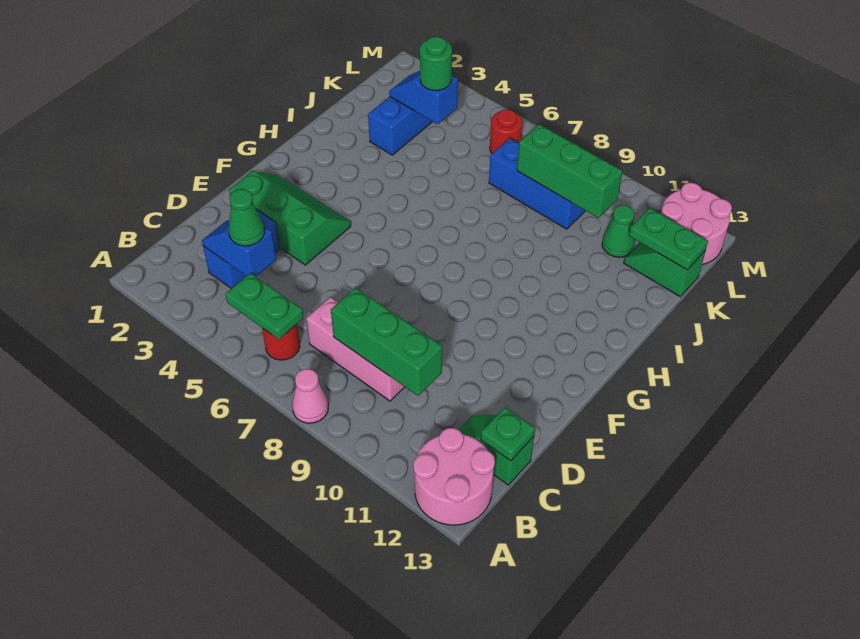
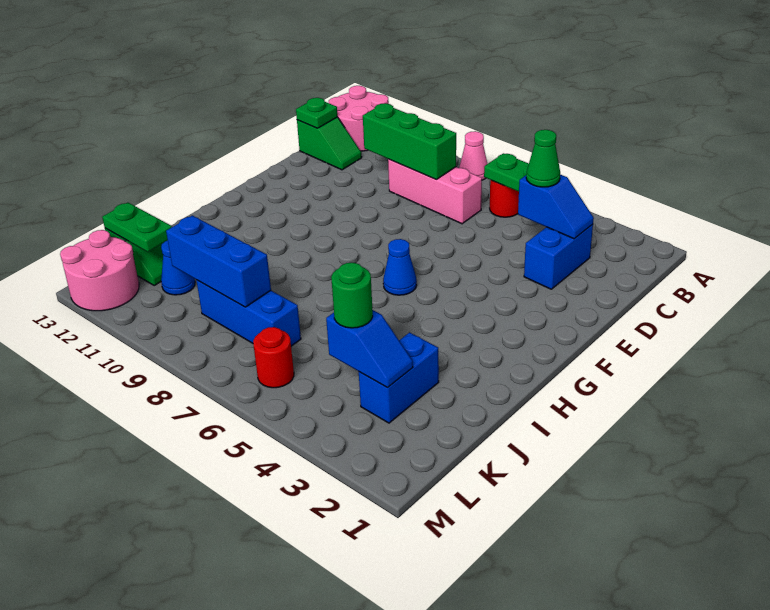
green 2x3 slope [229,171,351,265] -> none
none -> blue 1x1 cone [383,239,417,295]
green 1x3 brick [517,124,623,218] -> blue 1x3 brick [166,215,271,307]
green 1x1 cone [602,205,635,257] -> blue 1x1 cone [161,241,195,295]

